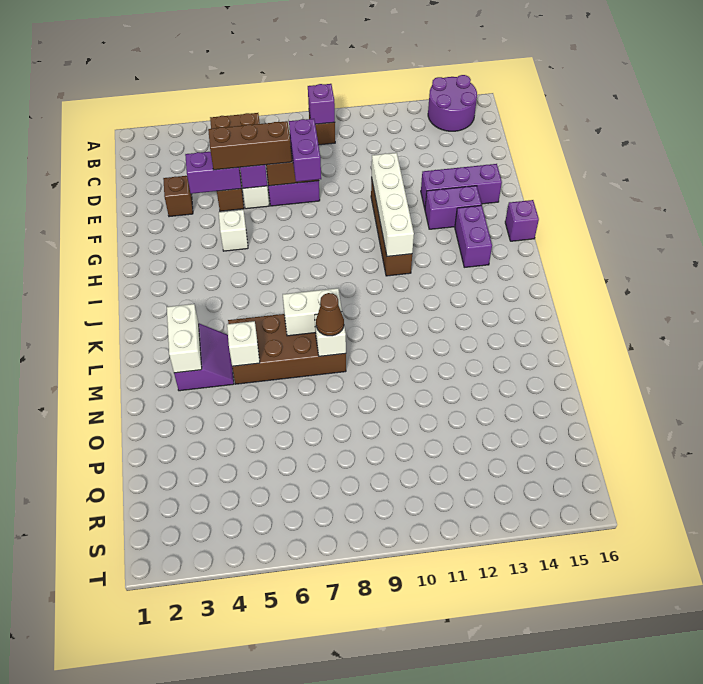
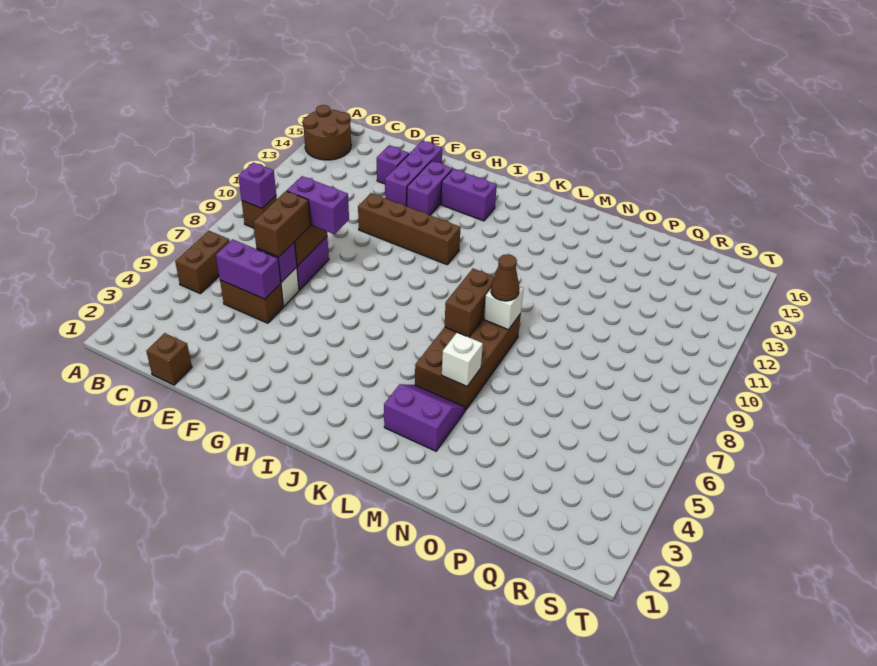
purple 2x2 round brick [428,75,477,131] -> brown 2x2 round brick [303,105,351,160]
brown 1x1 brick [163,176,193,217] -> brown 1x1 brick moved to [146,333,192,385]
purple 1x2 brick [185,152,241,194] -> purple 1x2 brick turned to [216,239,281,299]
brown 1x3 brick [208,121,292,170] -> brown 1x2 brick [253,191,310,257]
white 1x4 brick [372,153,414,256] -> none
white 1x1 brick [219,210,248,251] -> none
purple 1x1 brick [505,200,539,241] -> purple 1x1 brick moved to [377,146,409,184]
white 1x2 brick [167,304,202,373] -> none
white 1x2 brick [283,288,342,336] -> brown 1x2 brick [445,269,494,337]

